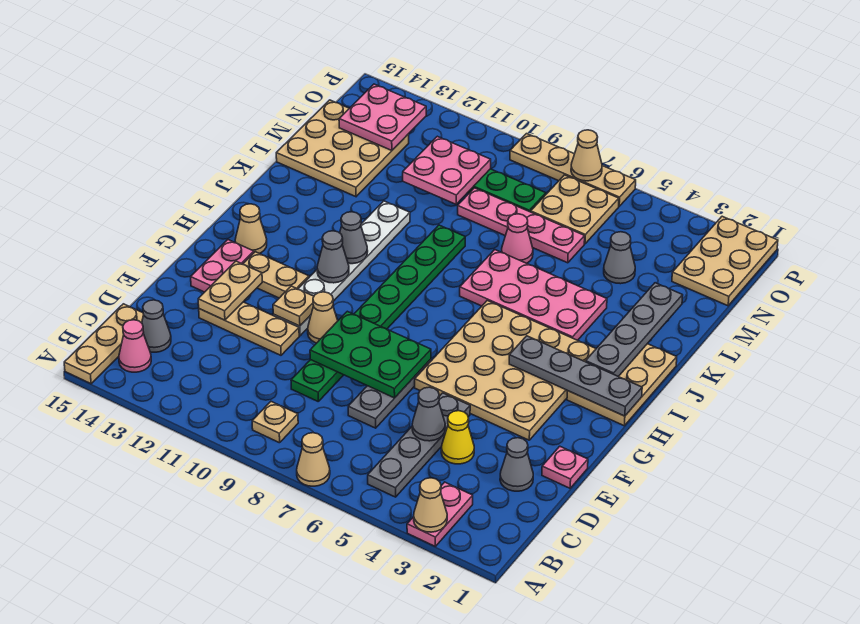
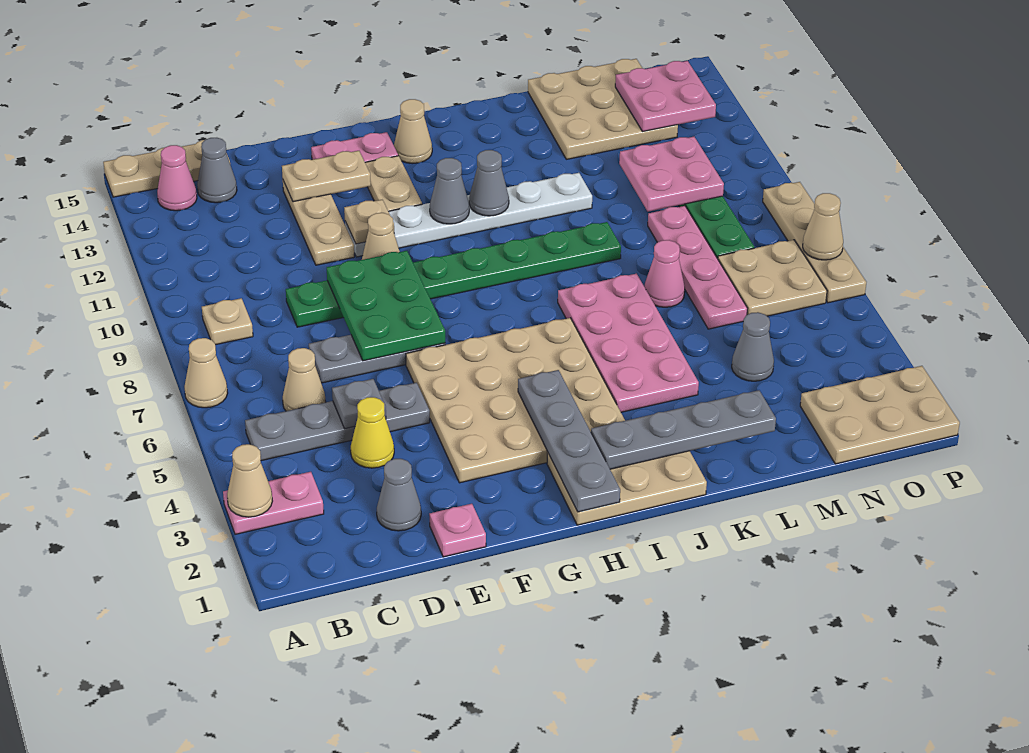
none -> tan 1x1 cone [283,348,326,411]
grey 1x1 cone [412,387,445,441] -> grey 1x1 plate [332,379,386,429]

